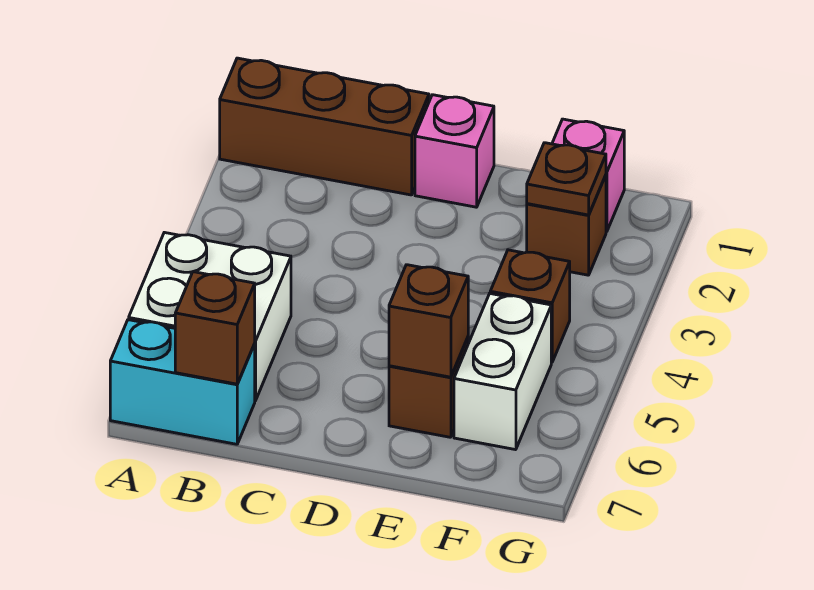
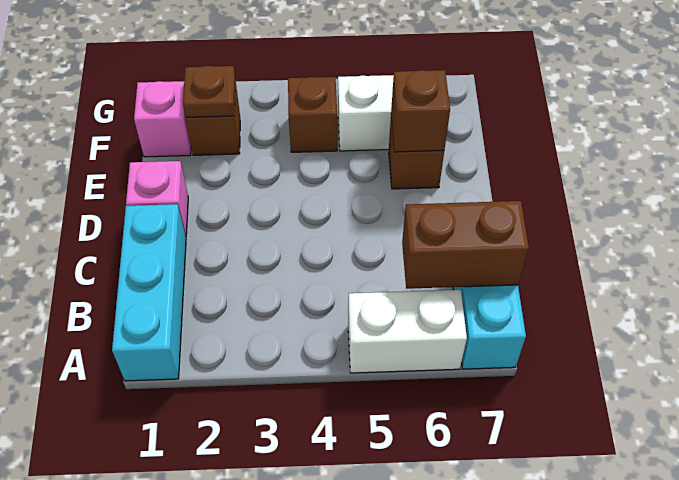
brown 1x3 brick [220,58,429,195] -> cyan 1x3 brick [112,204,186,381]
white 2x2 brick [129,232,291,401] -> white 1x2 brick [348,290,467,373]
brown 1x1 brick [175,272,255,384] -> brown 1x2 brick [402,201,529,289]

